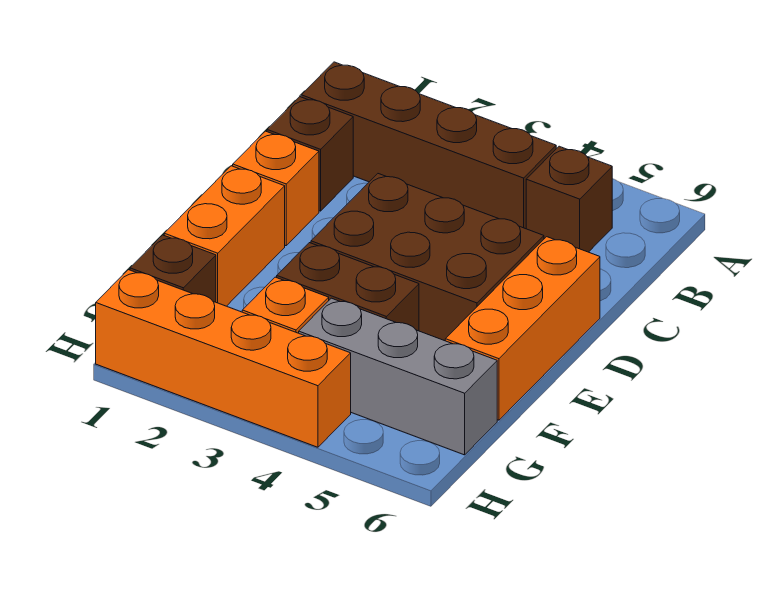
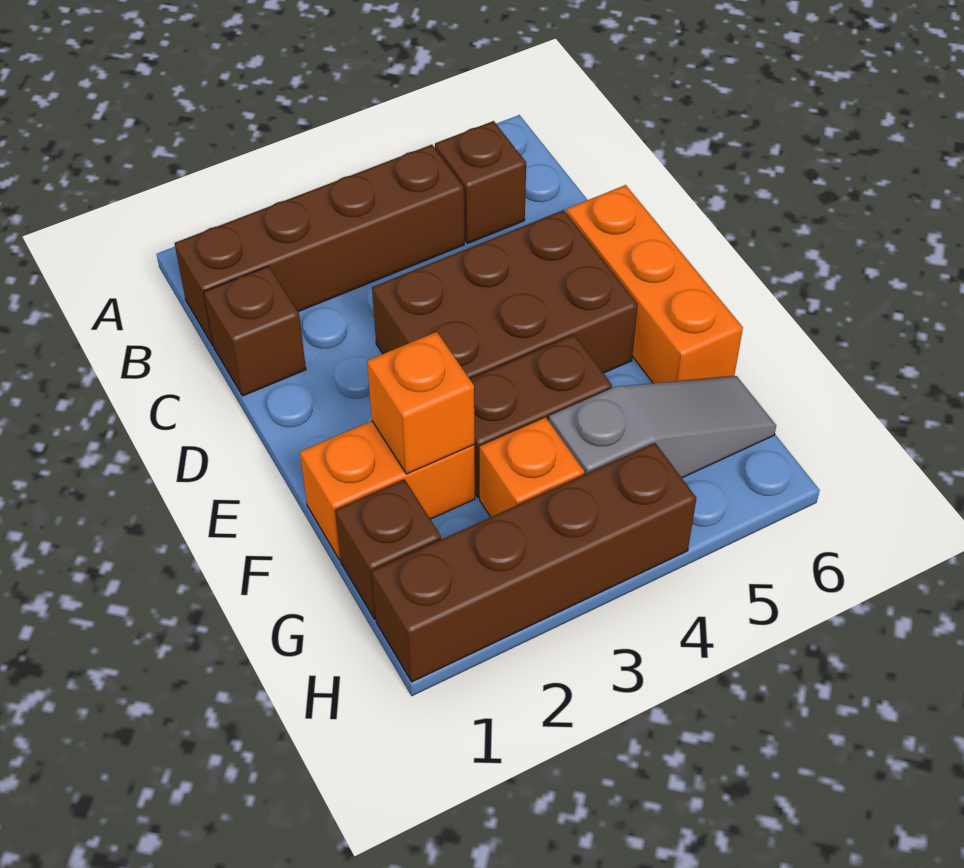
orange 1x1 brick [233,131,319,246] -> orange 1x1 brick moved to [367,332,474,474]
orange 1x2 brick [164,166,285,306] -> orange 1x2 brick turned to [300,421,475,560]
grey 1x3 brick [299,298,497,455] -> grey 1x3 slope [549,376,776,478]
orange 1x4 brick [96,270,351,447] -> brown 1x4 brick [372,443,696,682]

